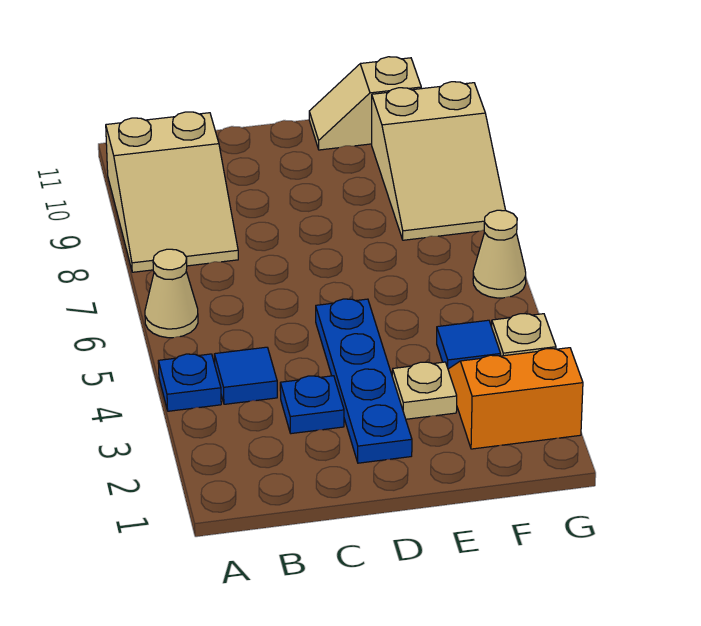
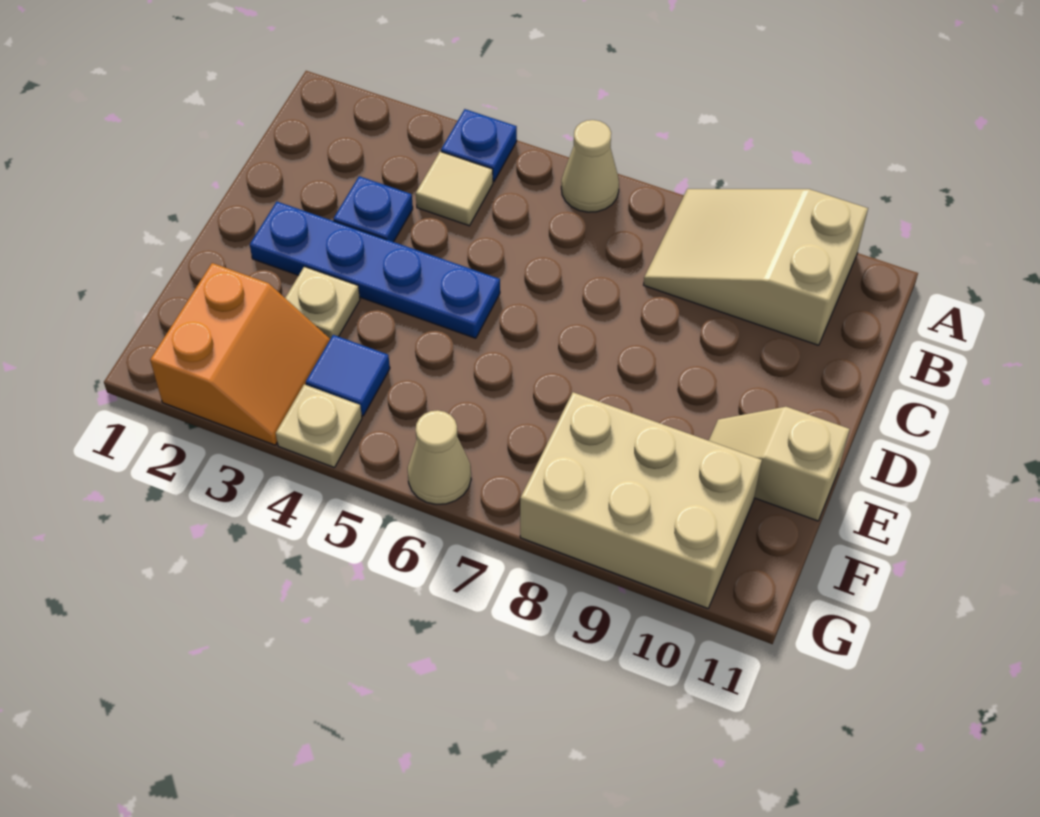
blue 1x1 tile [214,347,277,404] -> tan 1x1 tile [416,152,493,226]
tan 1x2 slope [309,57,421,150] -> tan 1x2 slope turned to [709,407,850,521]
tan 2x3 slope [372,82,506,240] -> tan 2x3 brick [520,392,762,608]

